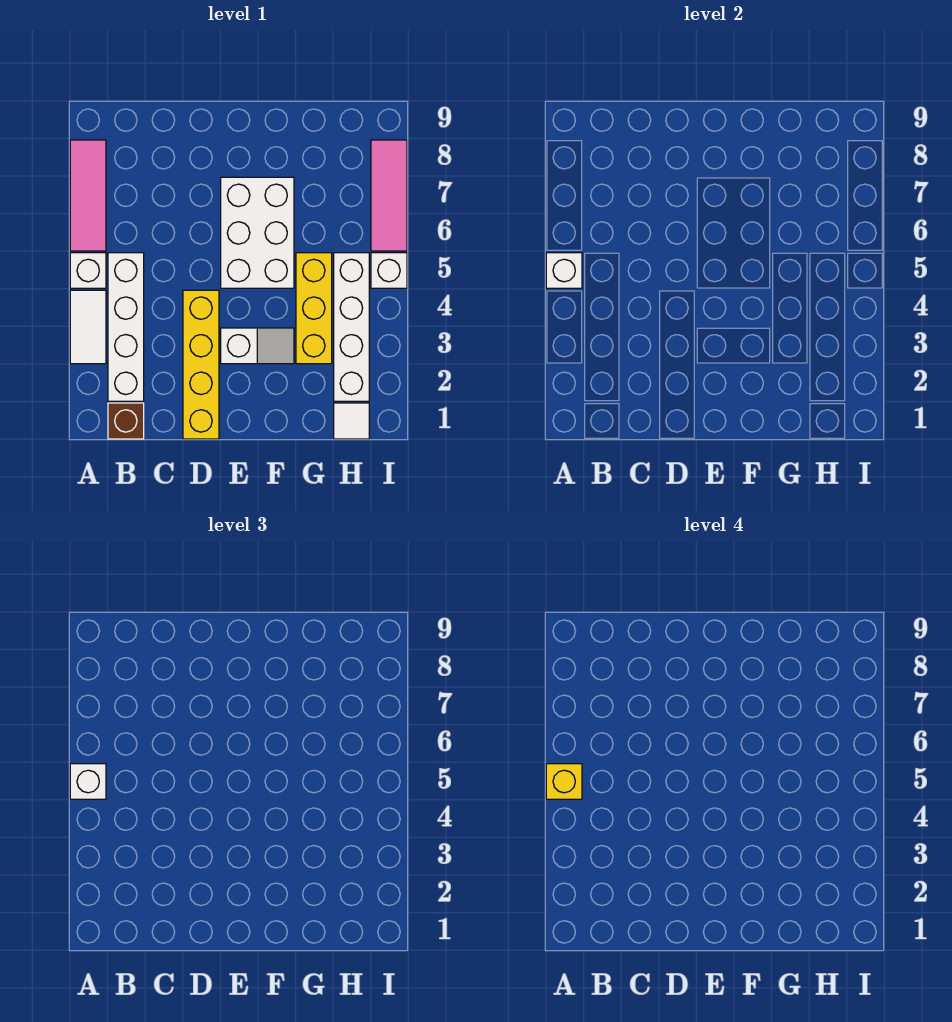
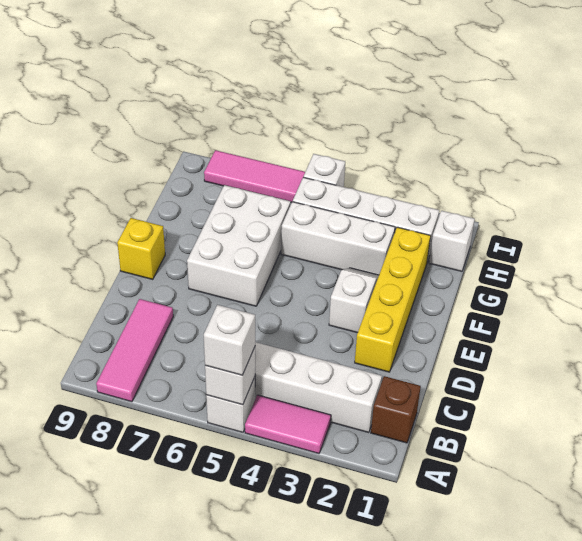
white 1x2 tile [70,290,106,364] -> pink 1x2 tile [245,395,331,454]
yellow 1x1 brick [546,764,582,799] -> yellow 1x1 brick moved to [117,218,165,279]
pink 1x3 tile [70,140,106,251] -> pink 1x3 tile turned to [96,299,173,402]
yellow 1x4 brick [183,290,219,439] -> yellow 1x4 brick turned to [355,227,431,372]
white 2x3 brick [221,177,294,288] -> white 2x3 brick turned to [187,185,291,306]
yellow 1x3 brick [296,253,332,364] -> white 1x3 brick [281,202,395,275]
white 1x1 tile [334,403,369,439] -> white 1x1 brick [429,211,475,271]

